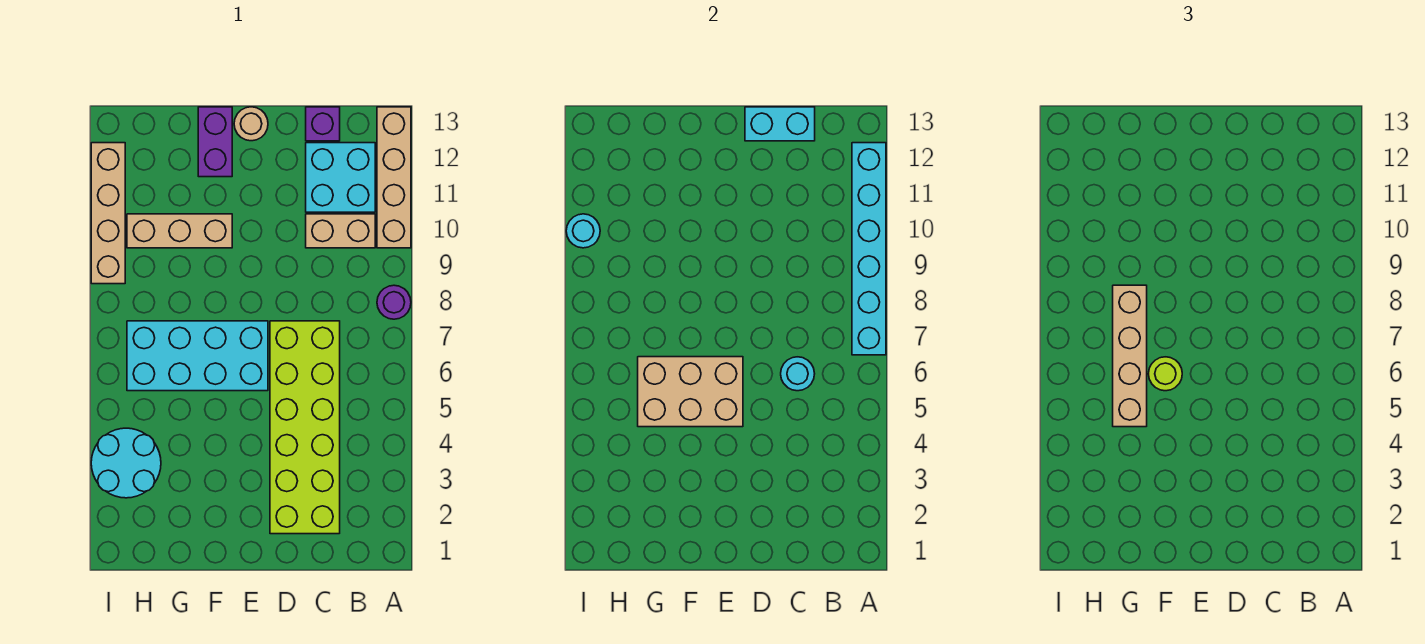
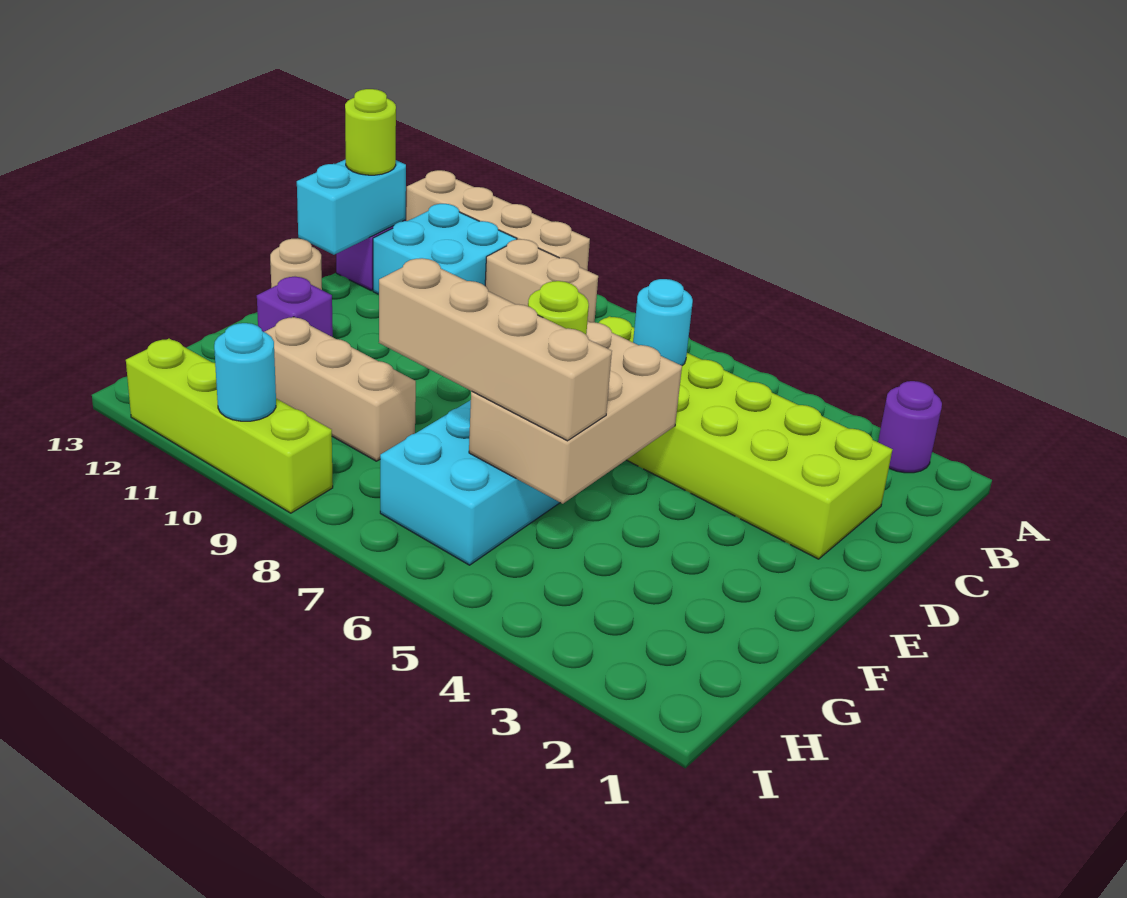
cyan 1x6 brick [852,143,886,355] -> none
purple 1x1 round brick [377,285,411,319] -> purple 1x1 round brick moved to [878,381,942,473]
tan 1x2 brick [306,214,375,248] -> tan 1x2 brick turned to [485,239,598,322]
none -> lime 1x1 round brick [345,89,396,175]
tan 1x3 brick [127,214,232,248] -> tan 1x3 brick turned to [265,317,416,461]
purple 1x2 brick [198,107,232,177] -> purple 1x1 brick [257,277,333,337]
cyan 2x2 round brick [91,428,161,498] -> none
tan 1x4 brick [91,143,125,284] -> lime 1x4 brick [126,339,333,513]

